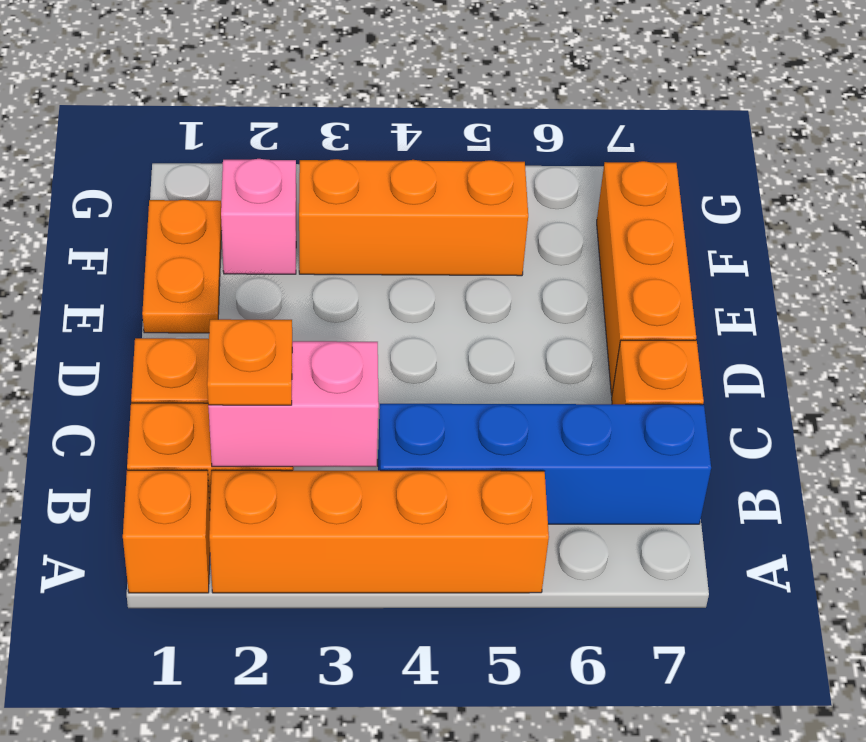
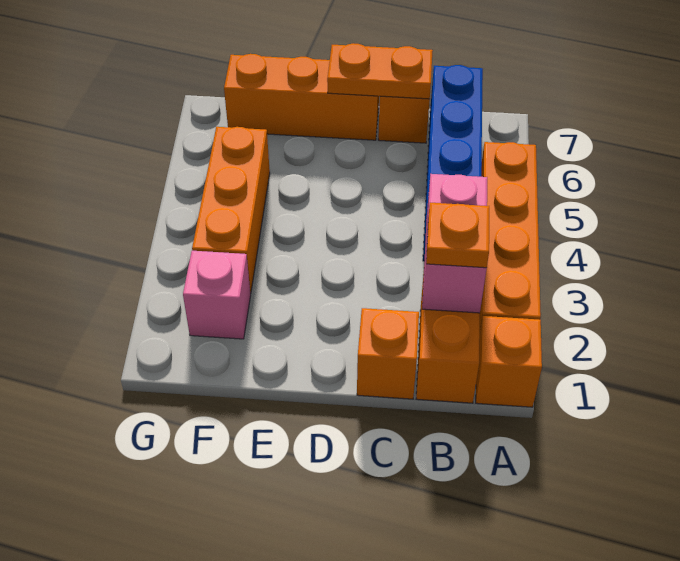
orange 1x2 plate [142,200,222,333] -> orange 1x2 plate moved to [327,43,433,99]

